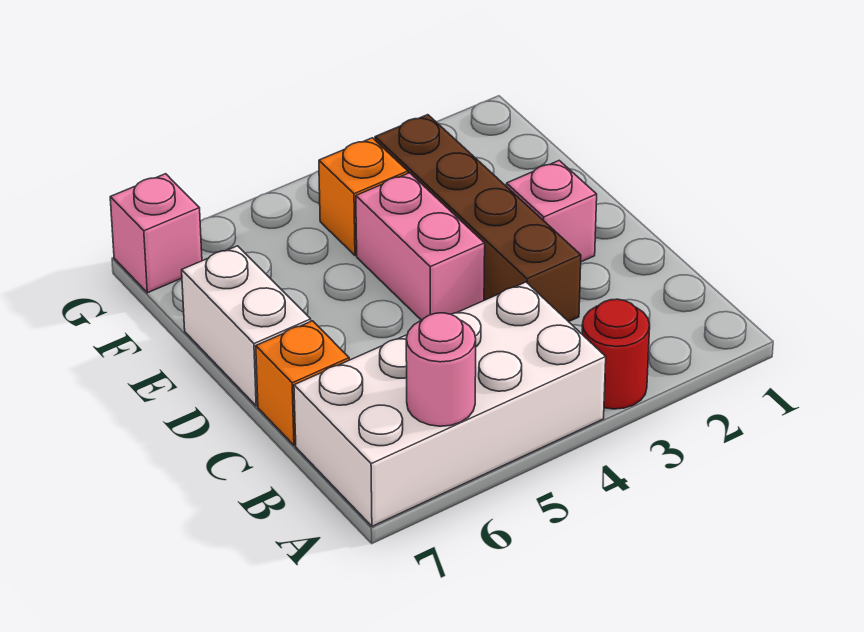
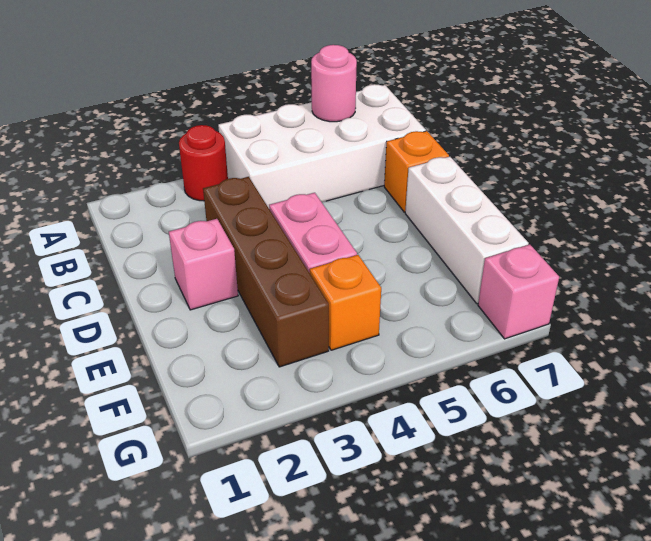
white 1x2 brick [182,246,311,406] -> white 1x3 brick [405,157,529,304]

